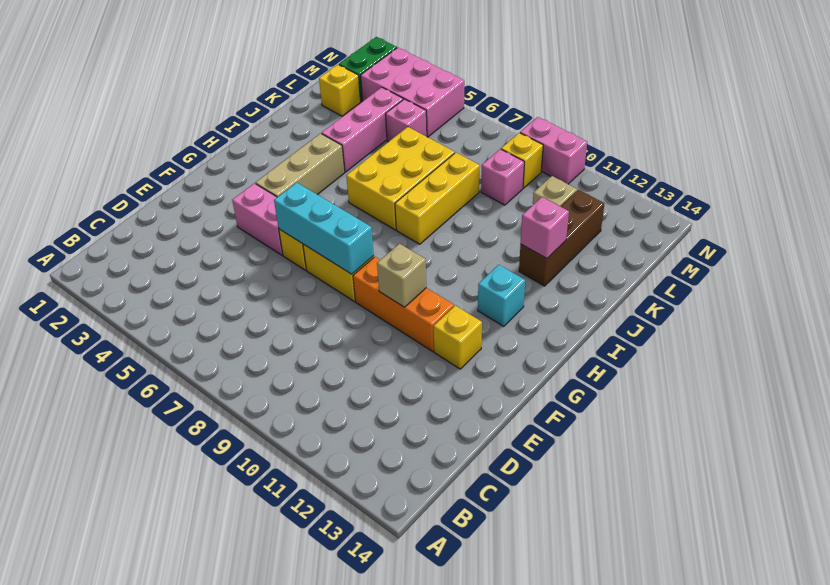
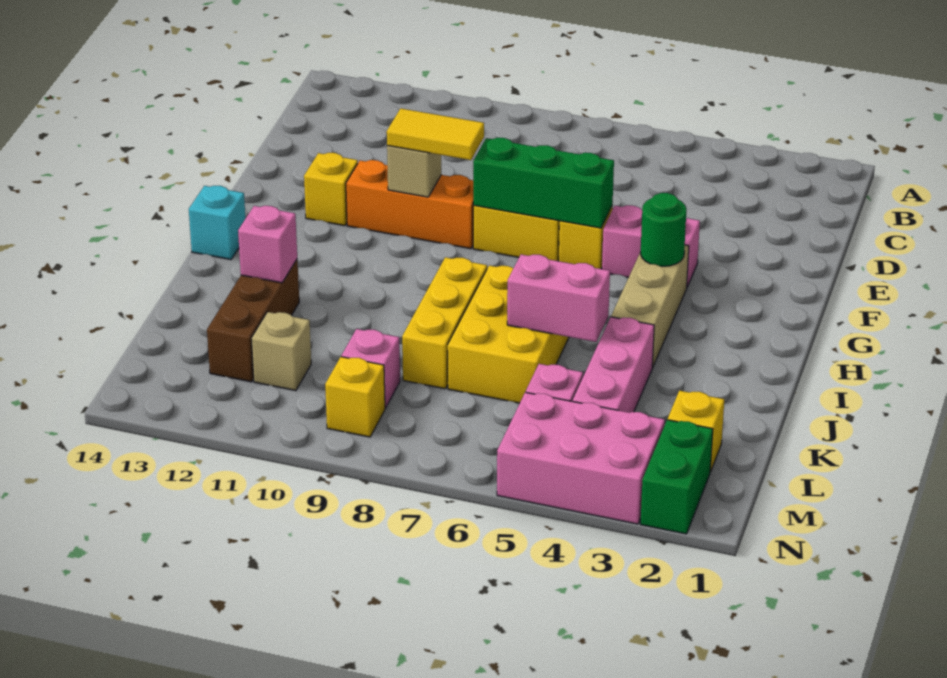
cyan 1x3 brick [274,182,374,274] -> green 1x3 brick [473,138,614,228]
none -> yellow 1x2 tile [387,108,484,160]
none -> green 1x1 round brick [640,193,686,266]
cyan 1x1 brick [478,265,525,326] -> cyan 1x1 brick moved to [189,186,245,260]
pink 1x2 brick [520,117,587,184] -> pink 1x2 brick moved to [507,254,610,342]

